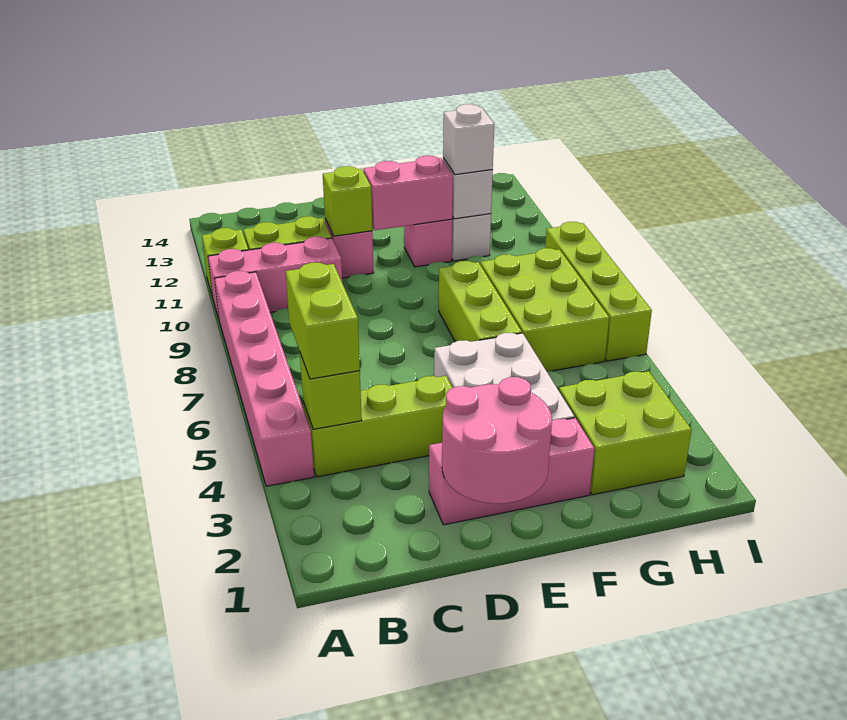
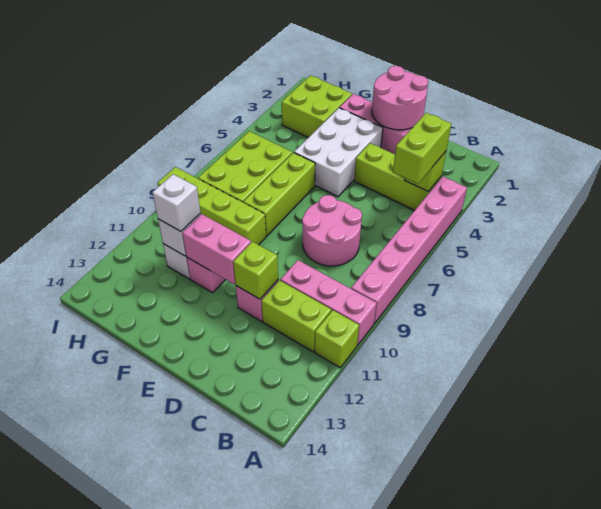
none -> pink 2x2 round brick [302,195,362,266]
lime 1x4 brick [545,222,652,361] -> lime 1x4 brick turned to [158,167,266,245]

